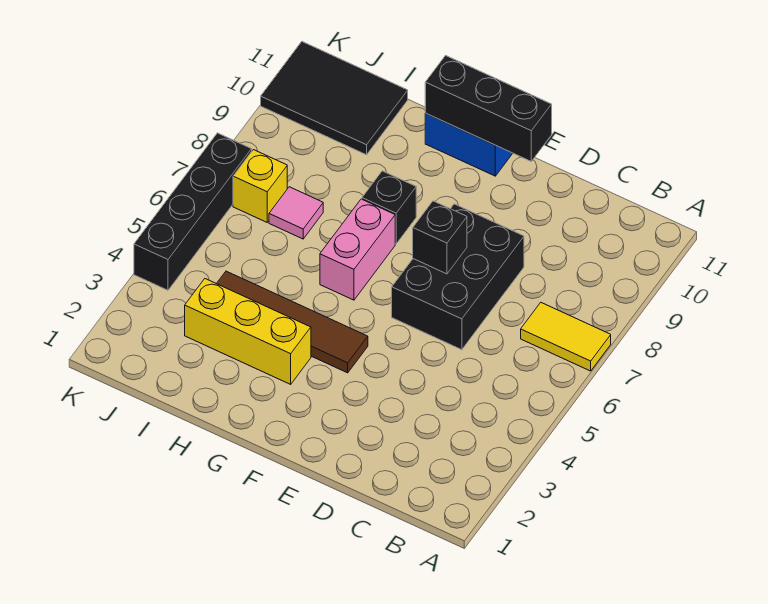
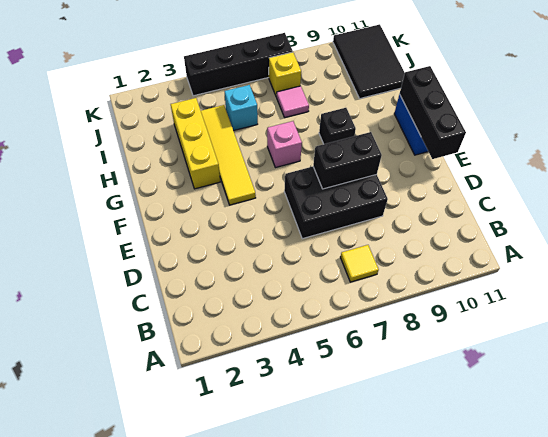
yellow 1x2 tile [521,303,611,371] -> yellow 1x1 tile [340,245,379,282]
black 1x1 brick [413,201,467,274] -> black 1x2 brick [313,132,382,189]
brown 1x4 tile [216,271,368,373] -> yellow 1x4 tile [201,105,256,205]
pink 1x2 brick [320,199,395,300] -> pink 1x1 brick [267,121,302,168]
none -> cyan 1x1 brick [225,85,258,131]

